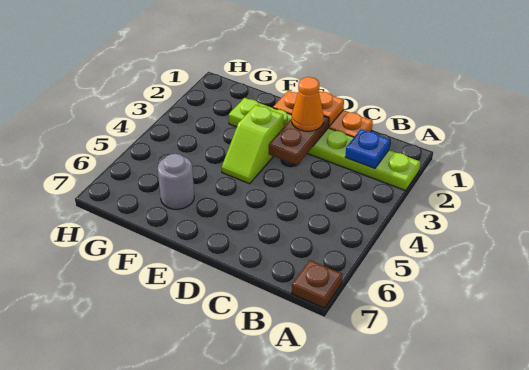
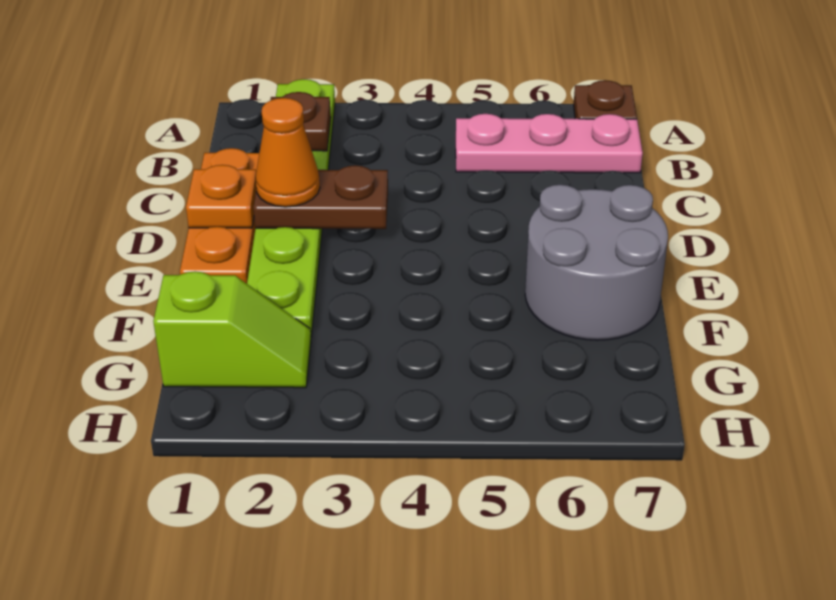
blue 1x1 plate [345,129,390,168] -> brown 1x1 plate [271,92,331,151]
none -> pink 1x3 plate [456,114,643,173]
lime 1x2 slope [222,105,284,184] -> lime 1x2 slope moved to [153,271,311,388]
grey 1x1 round brick [158,154,194,209] -> grey 2x2 round brick [525,185,668,340]

